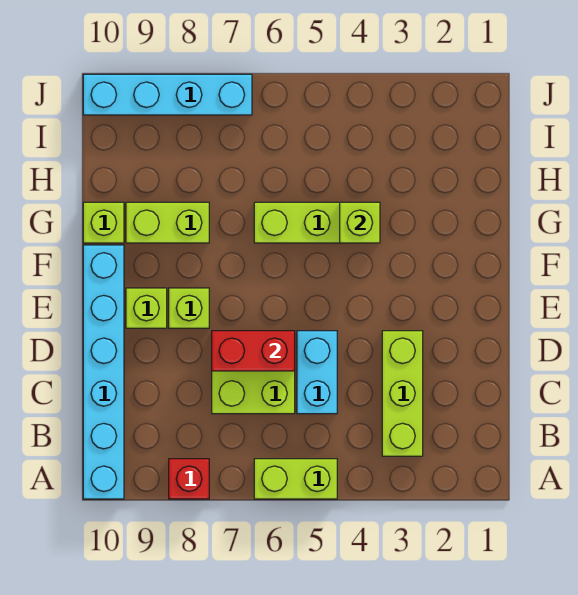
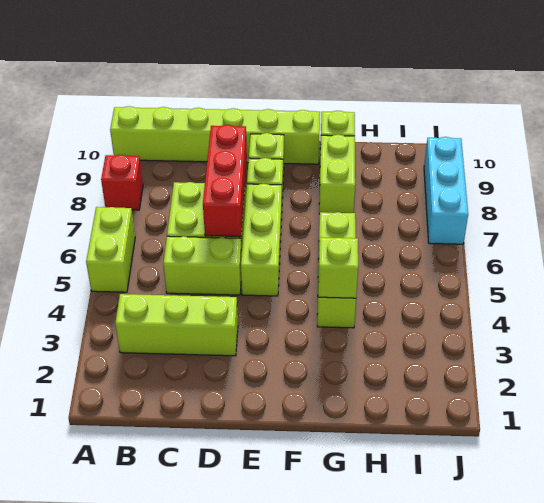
cyan 1x6 brick [83,245,124,499] -> lime 1x6 brick [110,106,320,164]
cyan 1x2 brick [297,331,337,414] -> lime 1x2 brick [163,236,242,295]
red 1x2 brick [212,331,295,371] -> red 1x3 brick [203,125,247,237]
none -> lime 1x3 brick [241,184,282,296]
cyan 1x4 brick [83,74,252,115] -> cyan 1x3 brick [424,137,468,244]

